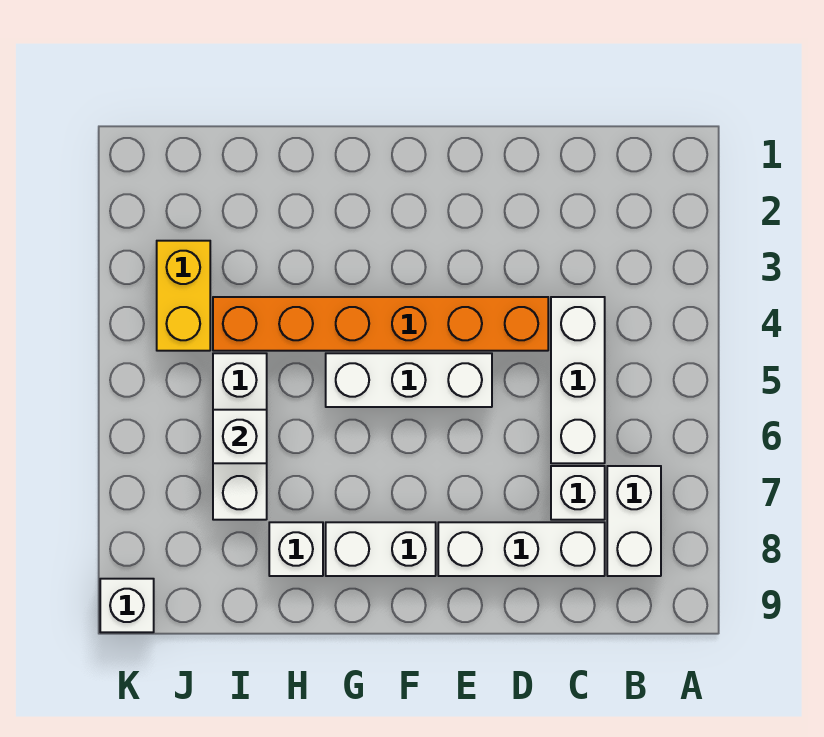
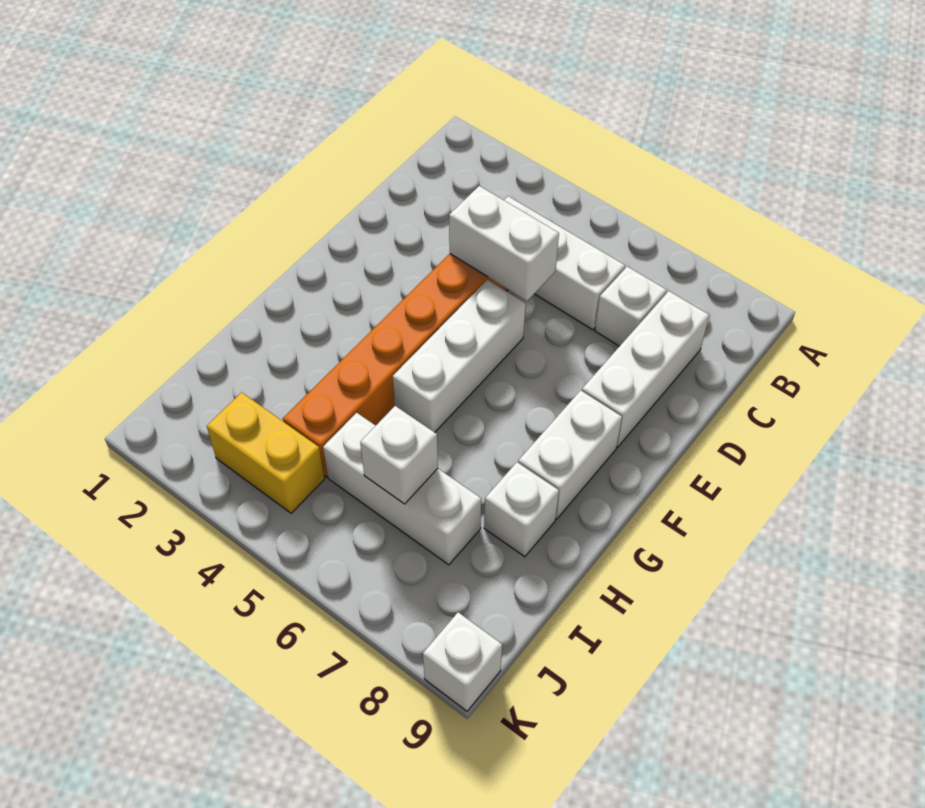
white 1x2 brick [607,466,661,576] -> white 1x2 brick moved to [449,186,559,301]

